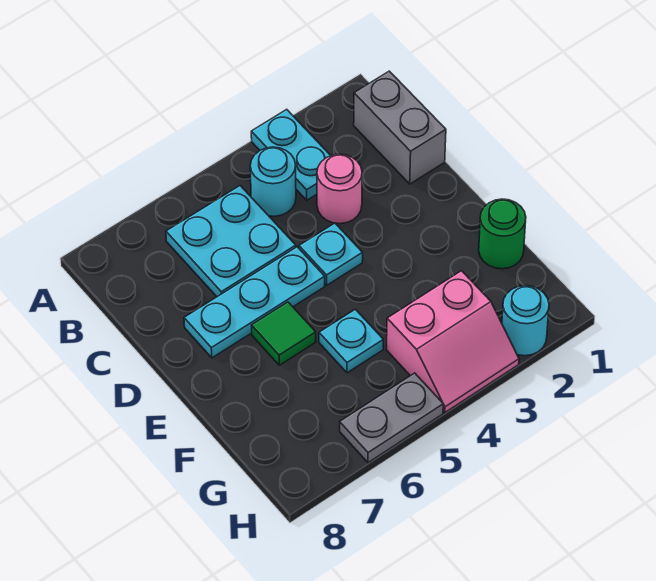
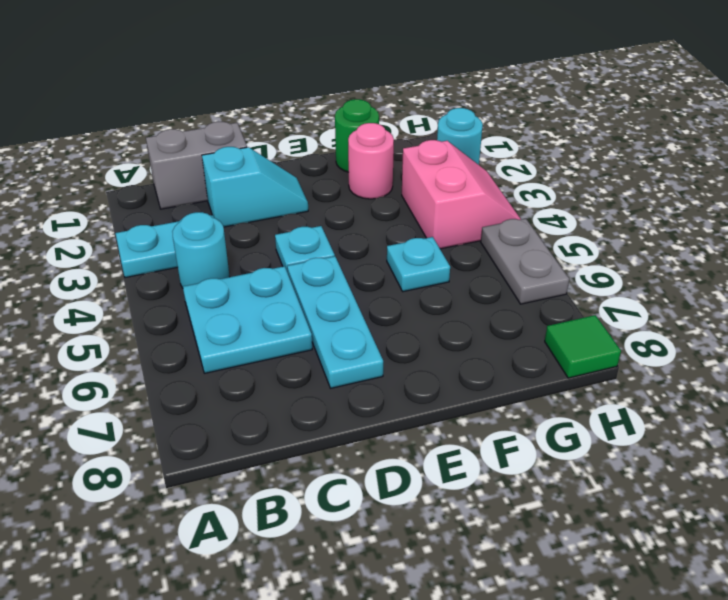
none -> cyan 1x2 slope [202,147,308,227]
pink 1x1 round brick [317,154,362,224] -> pink 1x1 round brick moved to [348,123,394,199]
green 1x1 tile [252,302,316,365] -> green 1x1 tile moved to [545,315,621,378]

